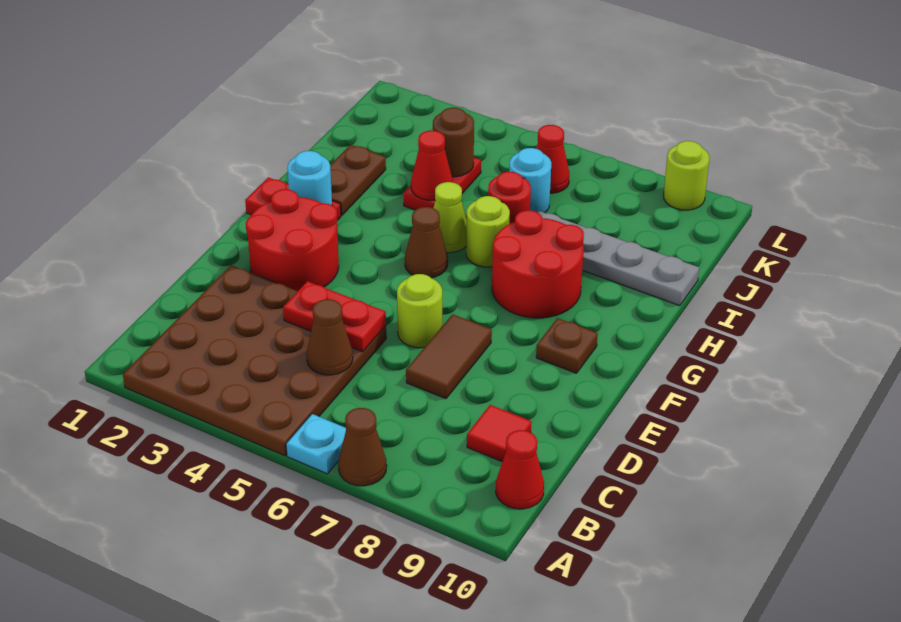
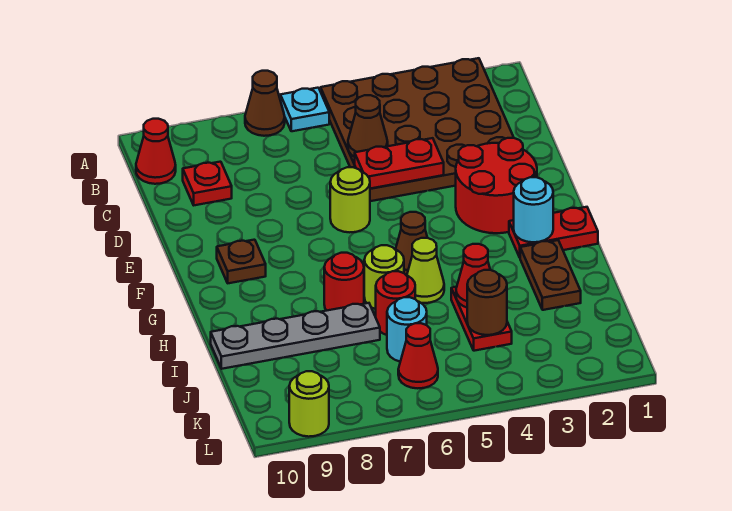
red 1x1 tile [467,405,532,462] -> red 1x1 plate [183,162,232,205]
brown 1x2 tile [406,314,492,399] -> none
red 2x2 round brick [492,210,584,318] -> red 1x1 round brick [324,253,364,311]

